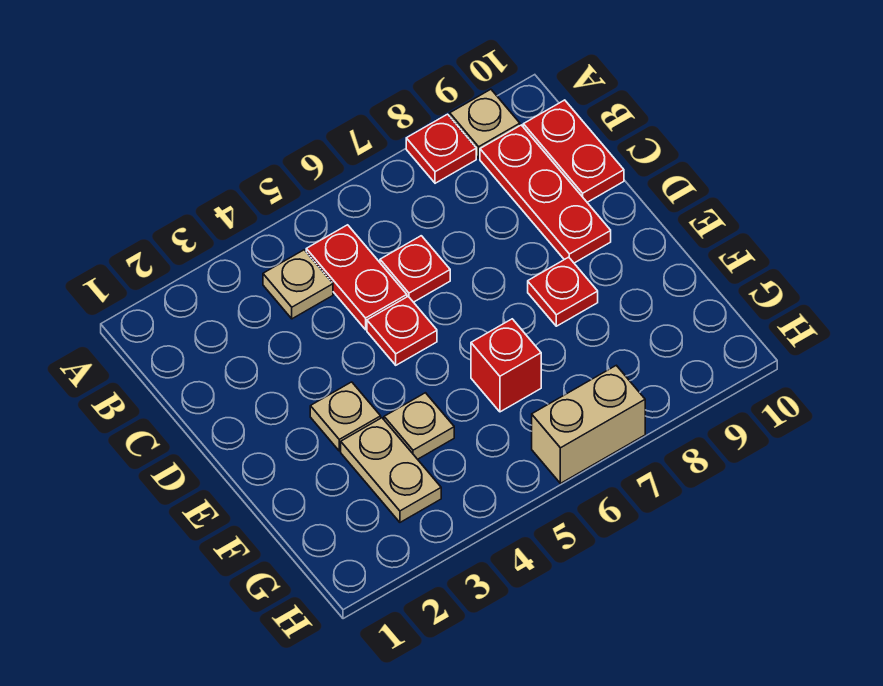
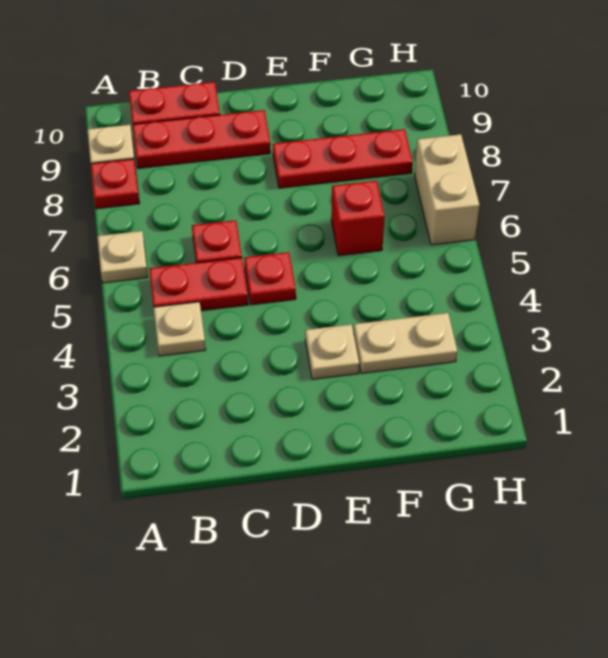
red 1x1 plate [528,257,598,326] -> red 1x3 plate [273,129,413,188]
tan 1x1 plate [384,393,454,459] -> tan 1x1 plate moved to [97,231,148,283]

